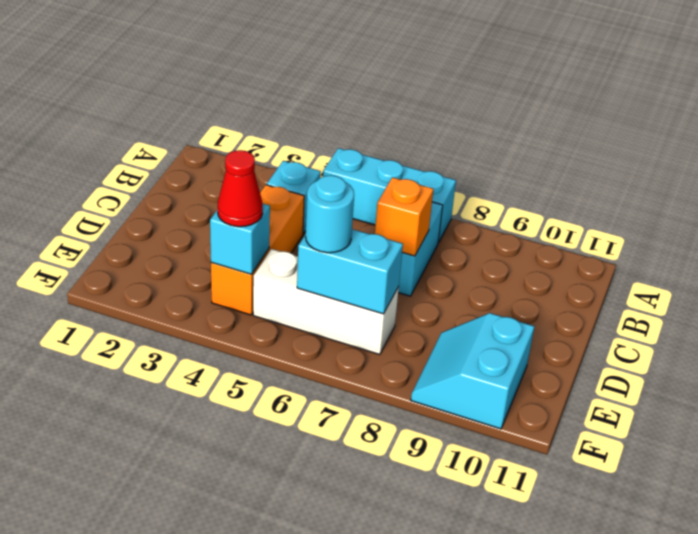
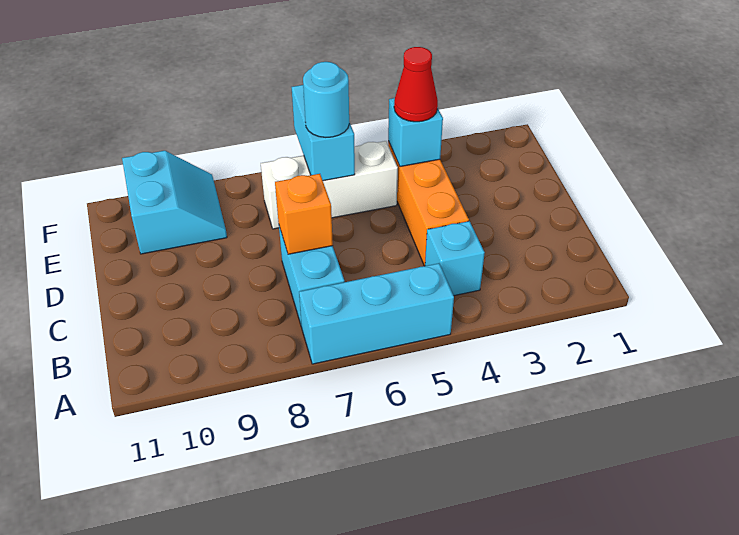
cyan 1x2 brick [297,229,403,314] -> cyan 1x2 brick turned to [292,85,355,181]

